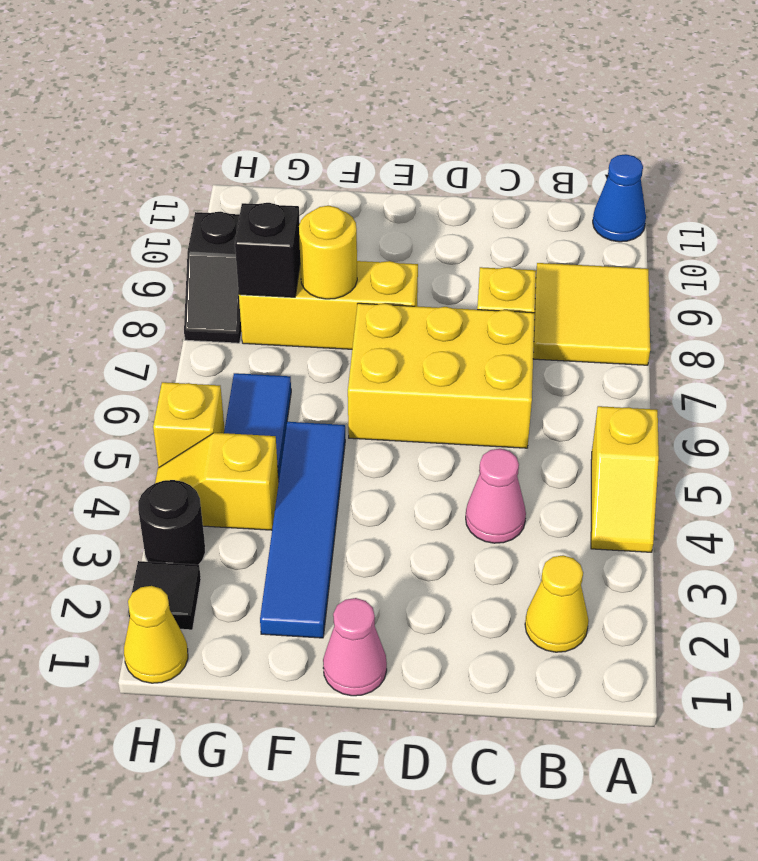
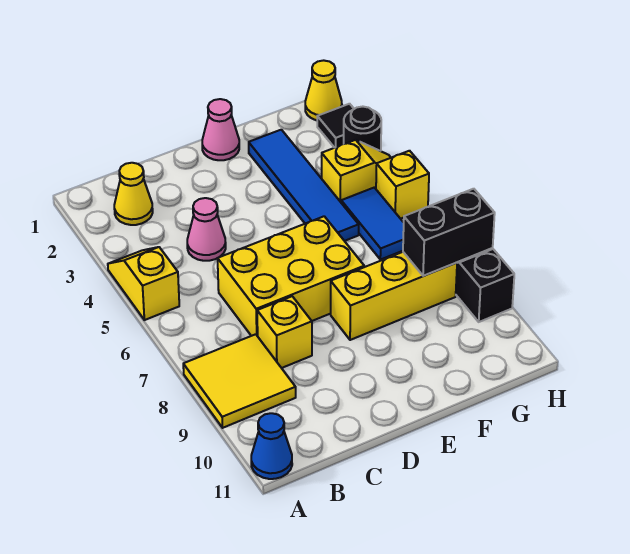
yellow 1x1 round brick [299,206,357,299] -> none
black 1x1 brick [235,203,300,297] -> black 1x2 brick [403,189,495,276]

